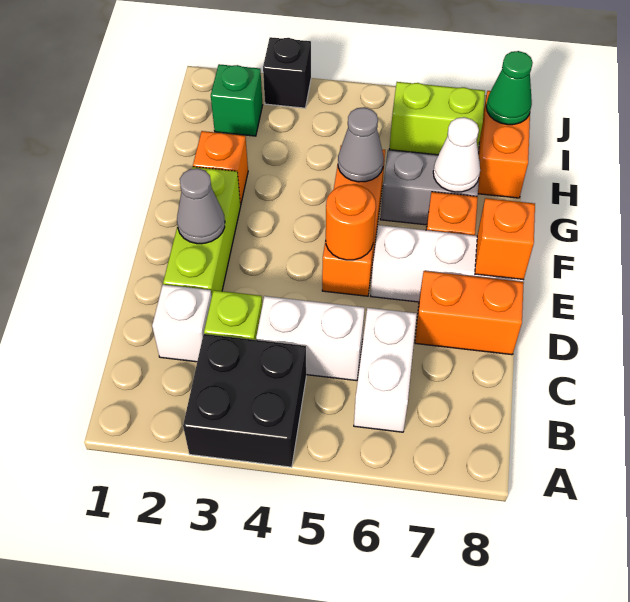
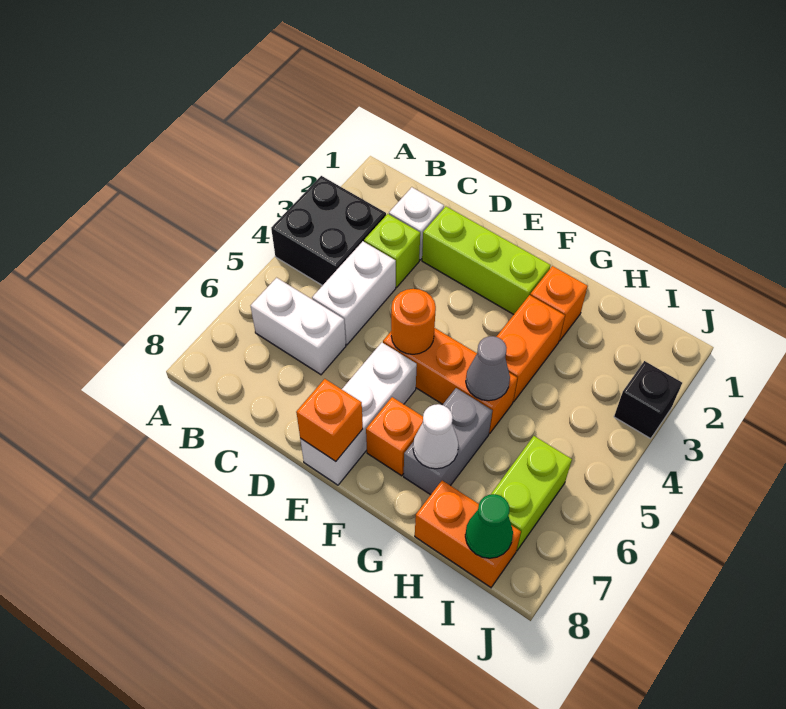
orange 1x2 brick [415,271,524,355] -> orange 1x2 brick moved to [496,295,565,402]
grey 1x1 cone [177,168,225,244] -> none
green 1x1 brick [211,64,263,136] -> none

